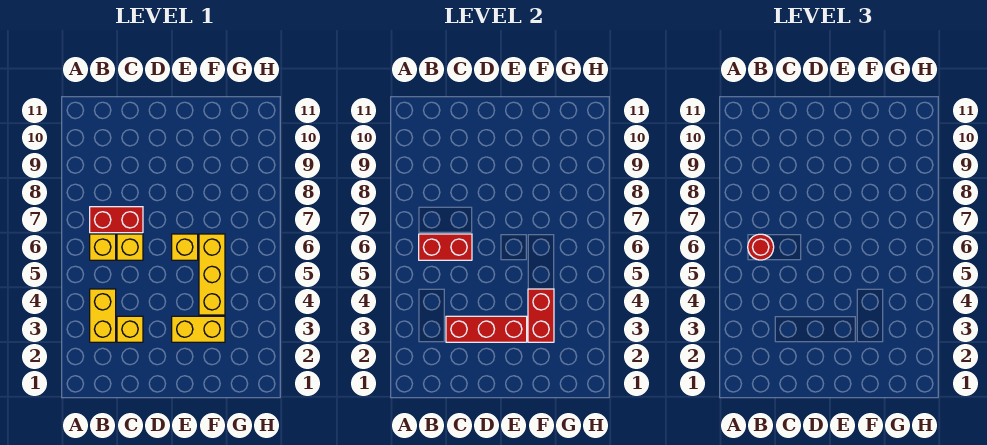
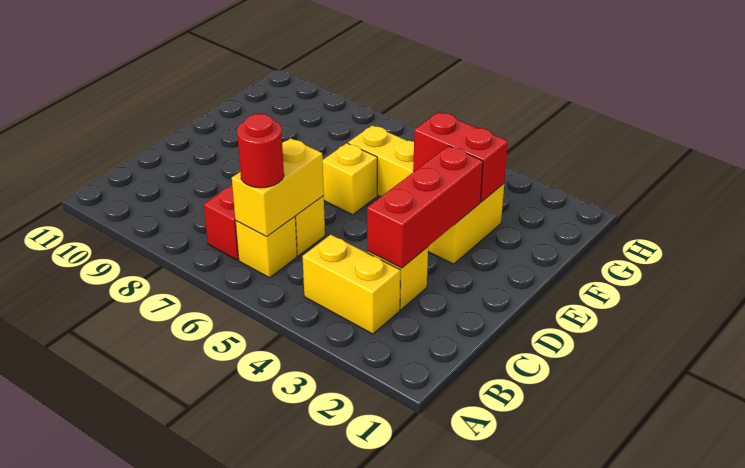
red 1x2 brick [419,234,472,260] -> yellow 1x2 brick [232,138,324,237]

